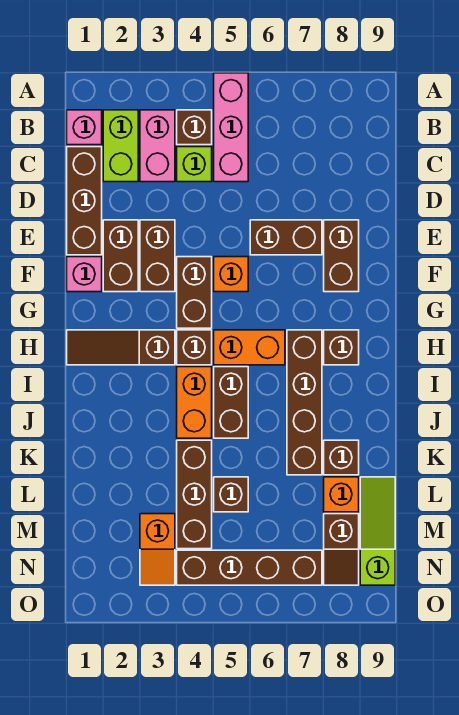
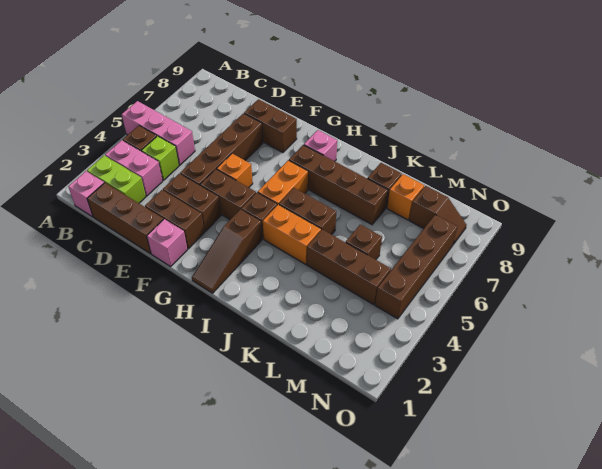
brown 1x2 brick [250,220,322,255] -> brown 1x4 brick [180,113,263,185]
brown 1x1 brick [324,330,359,365] -> pink 1x1 brick [304,130,337,161]
lime 1x3 slope [360,477,395,585] -> none
orange 1x2 slope [140,514,175,585] -> none

